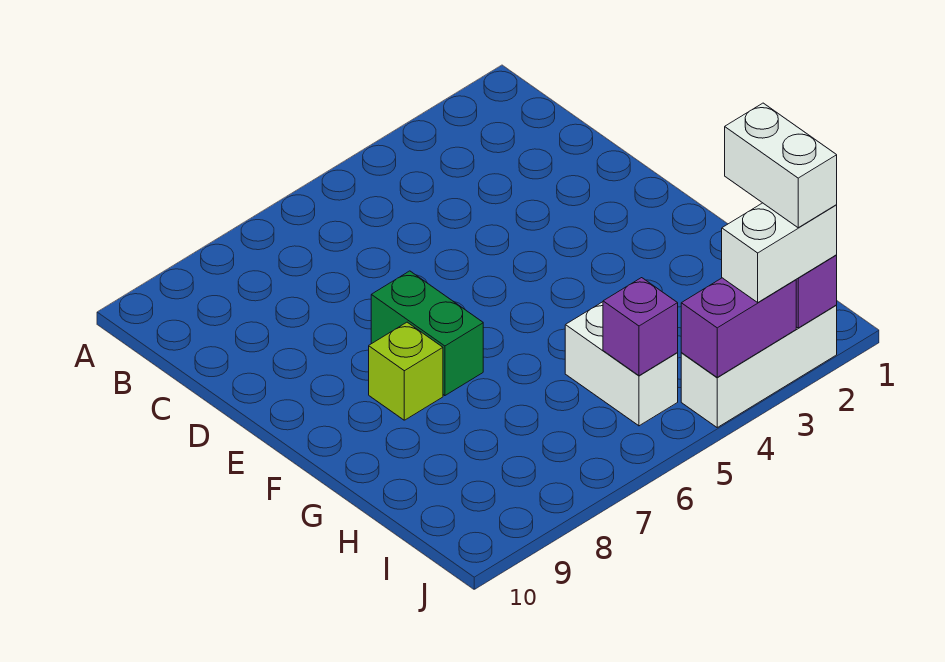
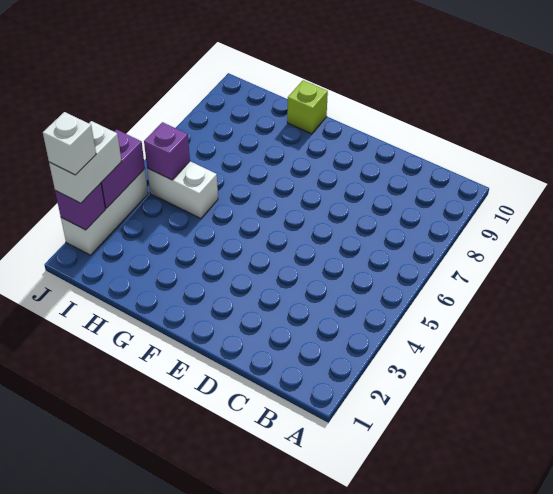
green 1x2 brick [371,271,483,396] -> none
lime 1x1 brick [369,322,443,420] -> lime 1x1 brick moved to [287,80,328,134]
white 1x2 brick [725,103,837,228] -> white 1x1 brick [43,112,96,175]

